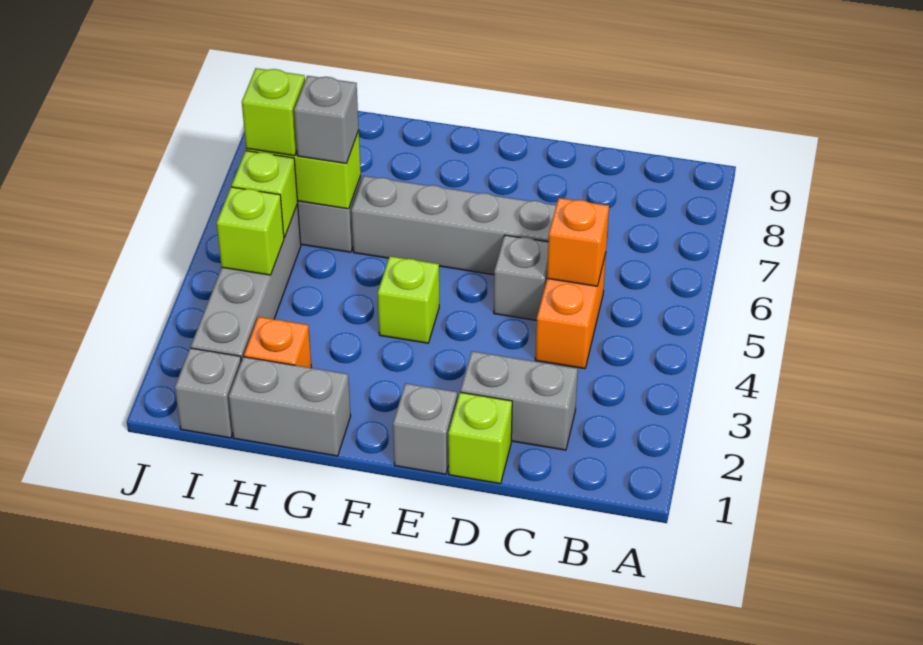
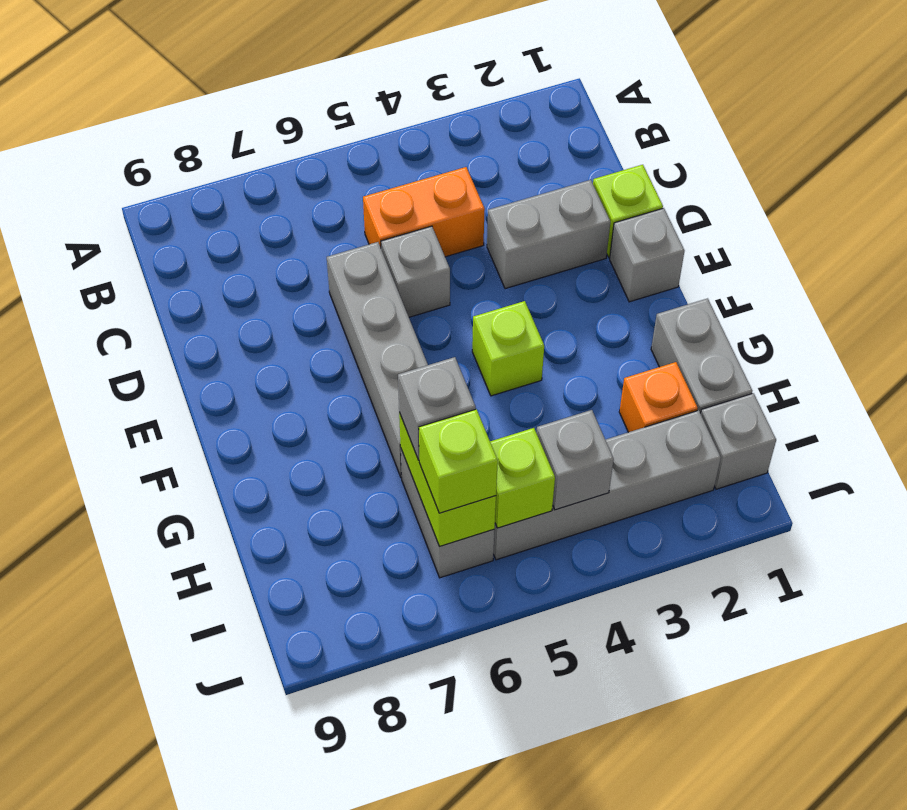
grey 1x2 brick [460,351,578,450] -> grey 1x2 brick turned to [487,180,610,289]
orange 1x1 brick [547,198,609,286] -> none
lime 1x1 brick [217,187,284,275] -> grey 1x1 brick [536,410,614,510]

